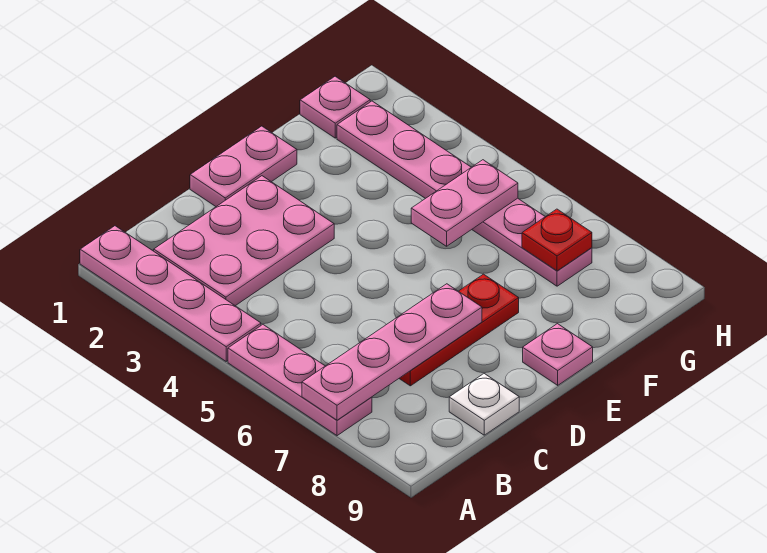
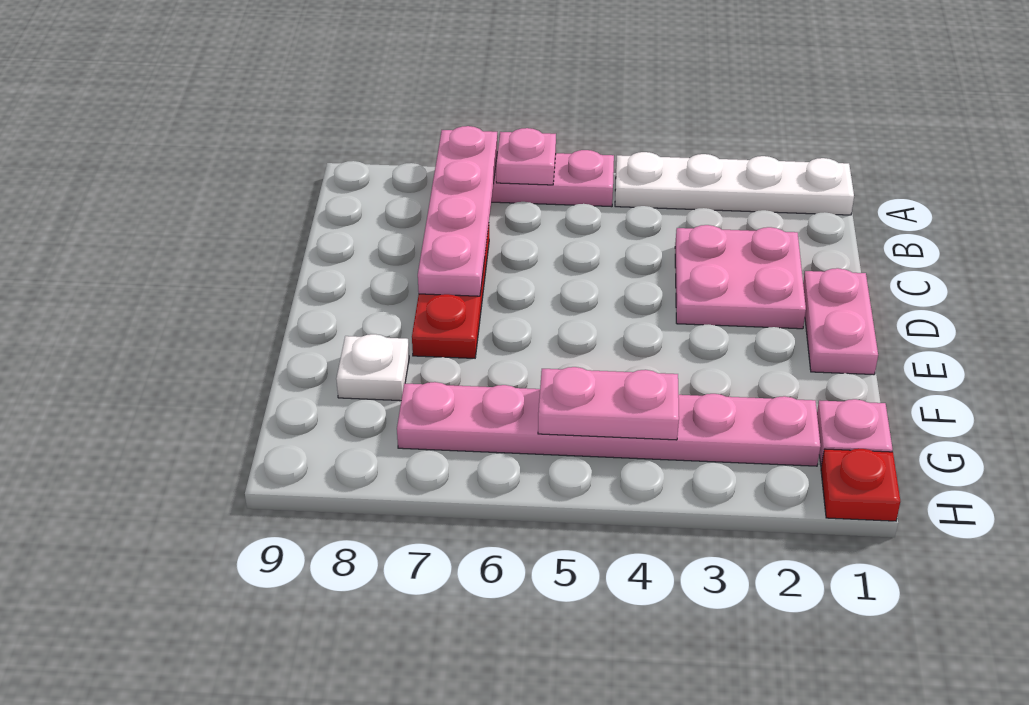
pink 1x4 plate [80,226,261,361] -> white 1x4 plate [615,152,854,215]
pink 2x3 plate [154,176,334,306] -> pink 2x2 plate [675,225,806,329]
white 1x1 plate [449,374,519,435] -> white 1x1 plate moved to [336,334,409,401]
pink 1x1 plate [523,324,593,385] -> pink 1x1 plate moved to [496,128,556,185]
pink 1x2 plate [411,160,518,246] -> pink 1x2 plate turned to [538,367,679,440]
red 1x1 plate [522,209,592,271] -> red 1x1 plate moved to [821,449,900,521]

